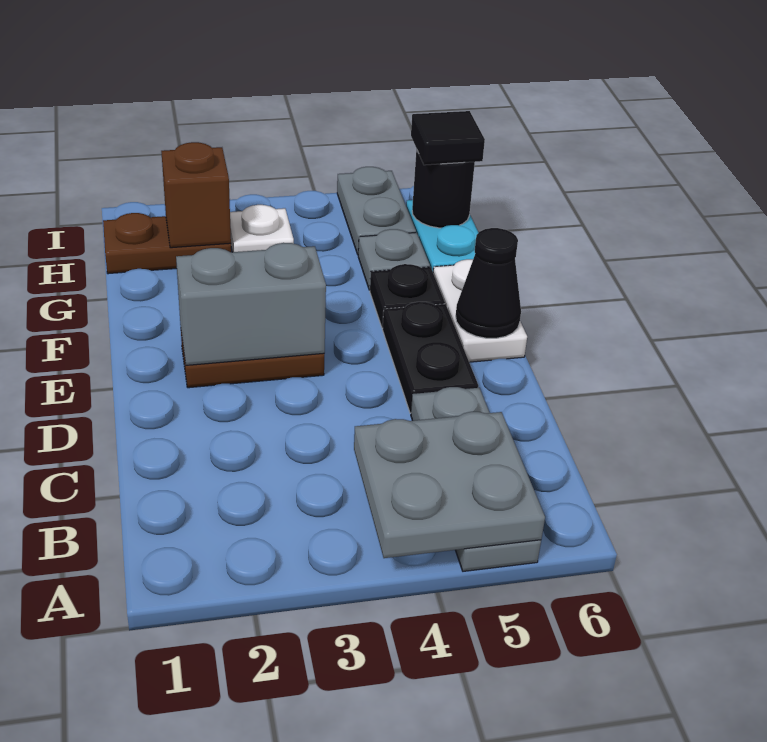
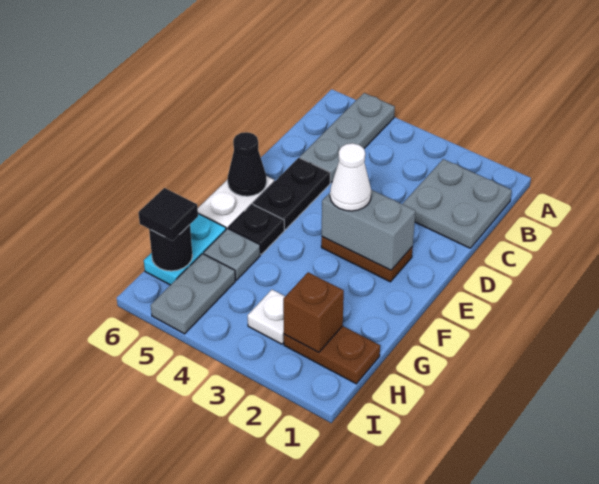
grey 2x2 plate [354,412,545,558] -> grey 2x2 plate moved to [403,159,512,248]
none -> white 1x1 cone [330,143,371,211]

